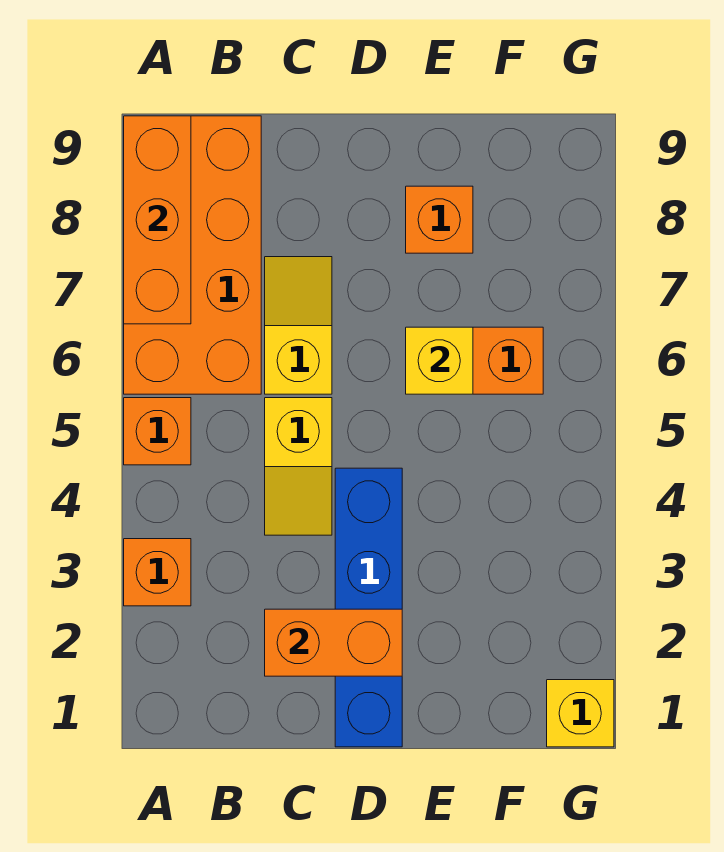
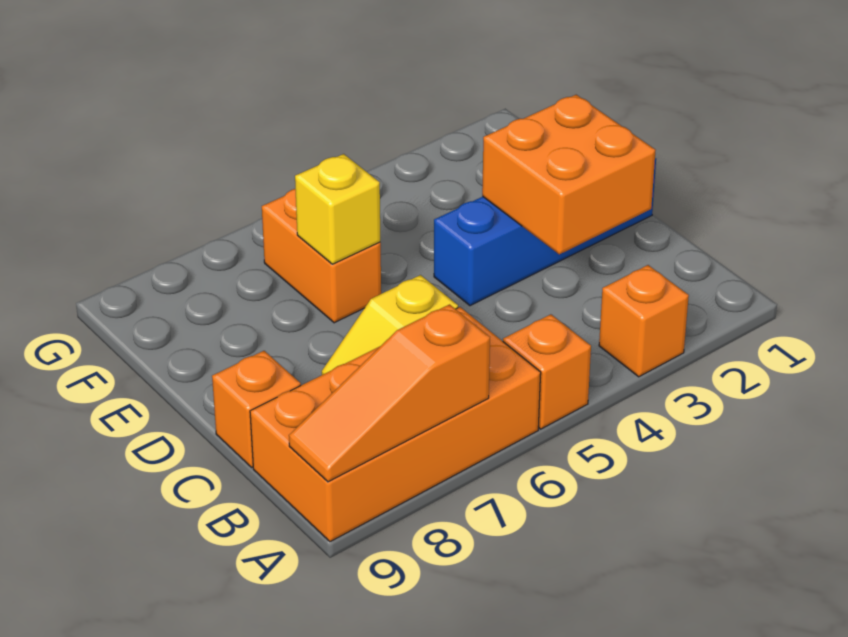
orange 1x3 brick [124,116,191,324] -> orange 1x3 slope [289,304,490,482]
orange 1x2 brick [265,609,402,676] -> orange 2x2 brick [482,95,656,254]
yellow 1x2 slope [265,398,332,535] -> none
orange 1x1 brick [406,186,473,253] -> orange 1x1 brick moved to [212,351,301,467]
yellow 1x1 brick [547,680,614,747] -> none

